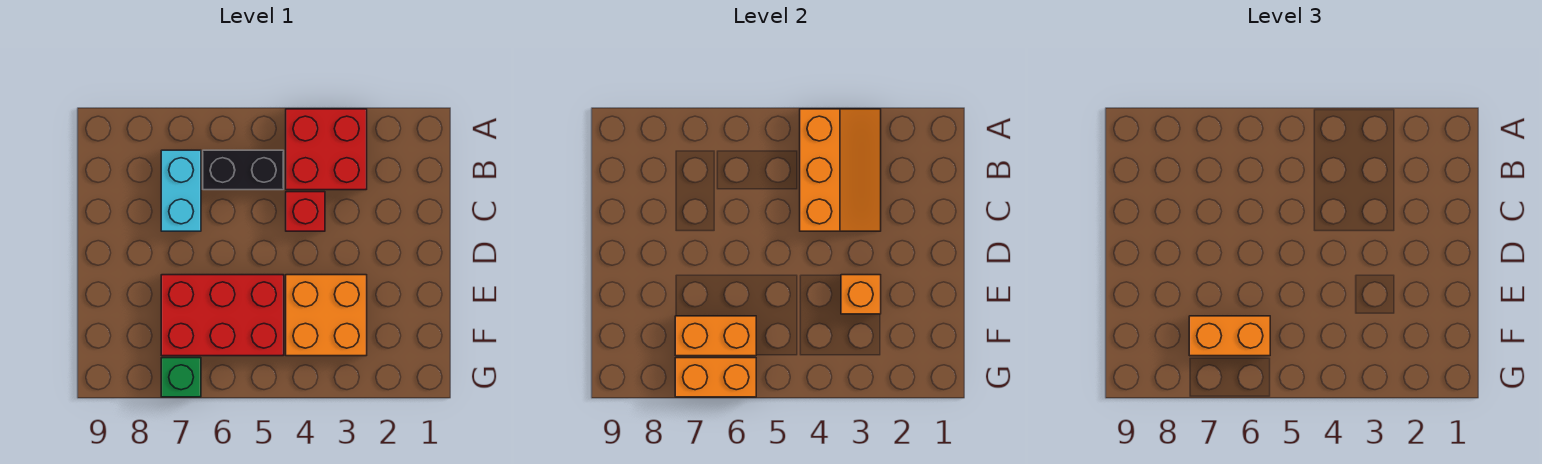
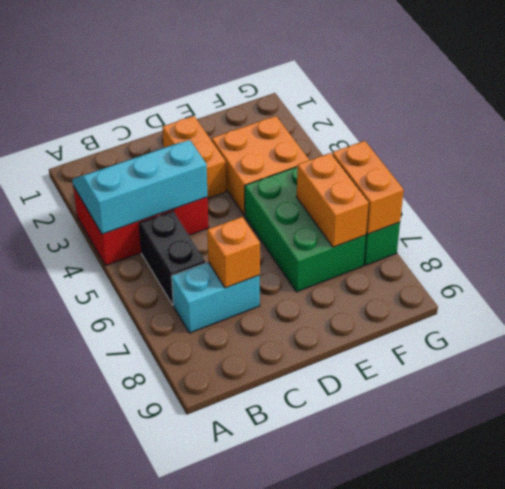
orange 2x3 slope [800,109,881,231] -> cyan 2x3 slope [72,140,208,234]
orange 1x1 brick [841,275,881,314] -> orange 1x1 brick moved to [207,217,260,288]
red 2x3 brick [161,275,284,356] -> green 2x3 brick [245,166,366,292]
orange 1x2 brick [1189,316,1270,356] -> orange 1x2 brick moved to [162,116,226,198]

